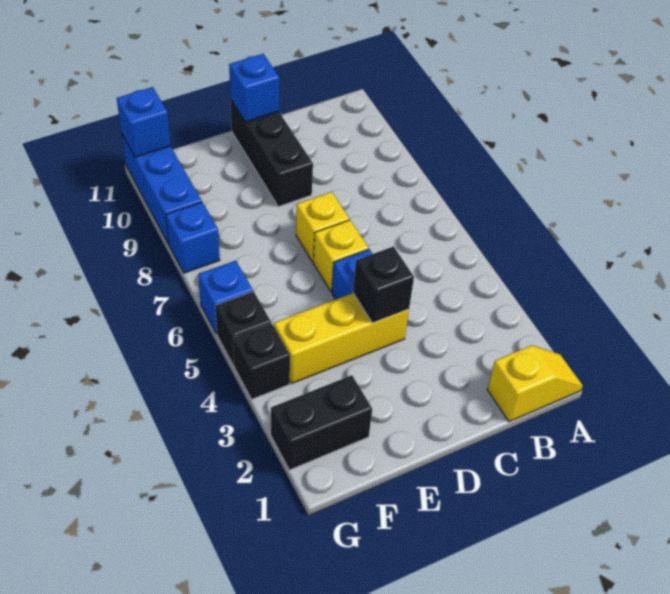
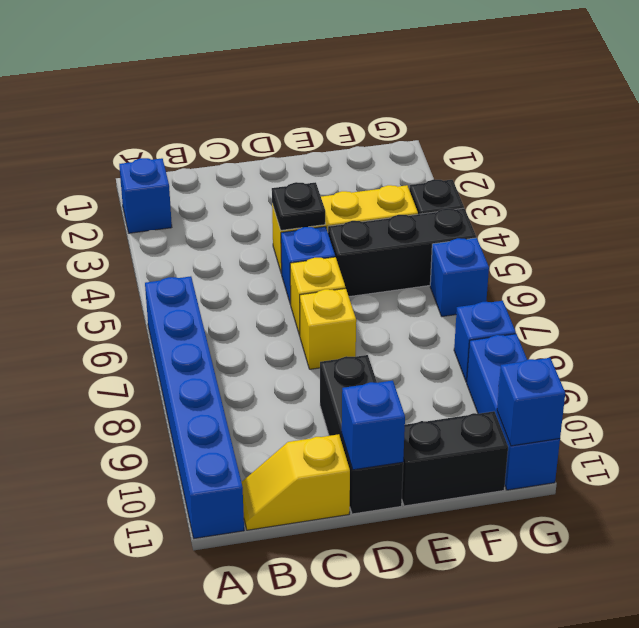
yellow 1x2 slope [487,345,583,422] -> yellow 1x2 slope moved to [241,434,350,530]
none -> blue 1x1 brick [119,158,172,233]
none -> blue 1x6 brick [145,276,244,538]
black 1x1 brick [353,246,414,323] -> black 1x1 plate [272,182,325,230]
black 1x2 brick [271,375,372,470] -> black 1x2 brick moved to [402,411,508,506]
black 1x1 brick [215,291,271,366] -> black 1x3 brick [328,208,476,297]

